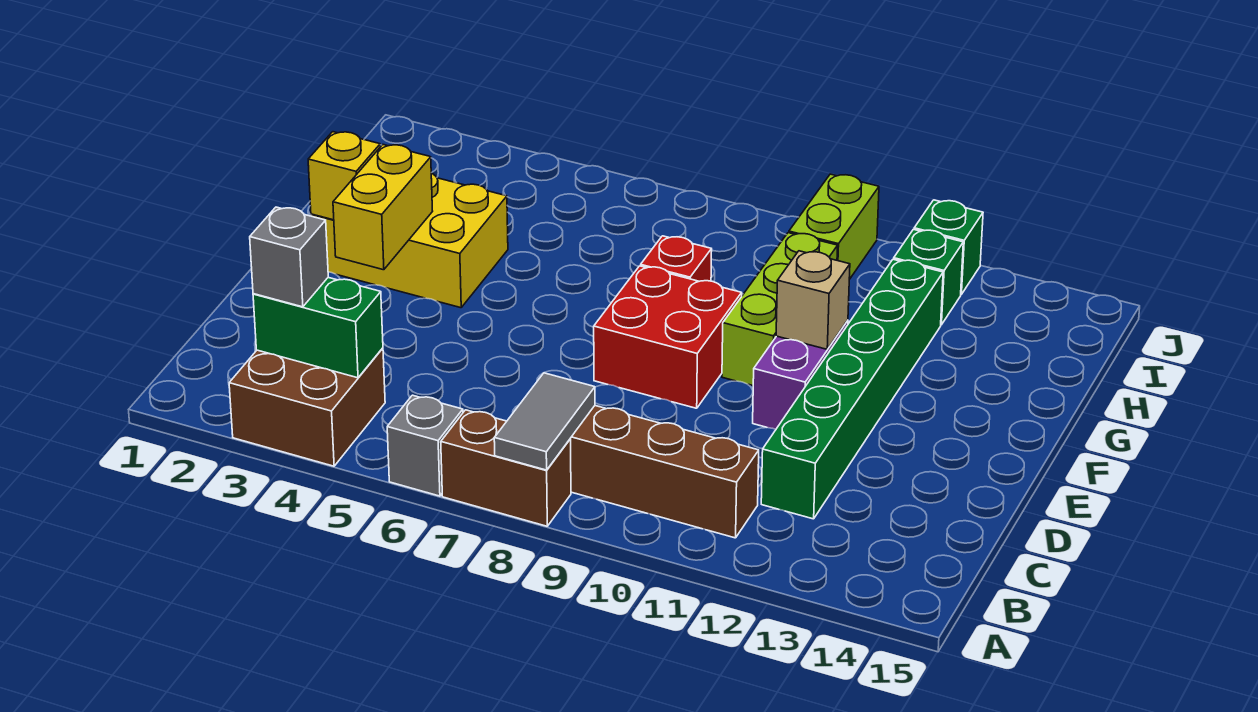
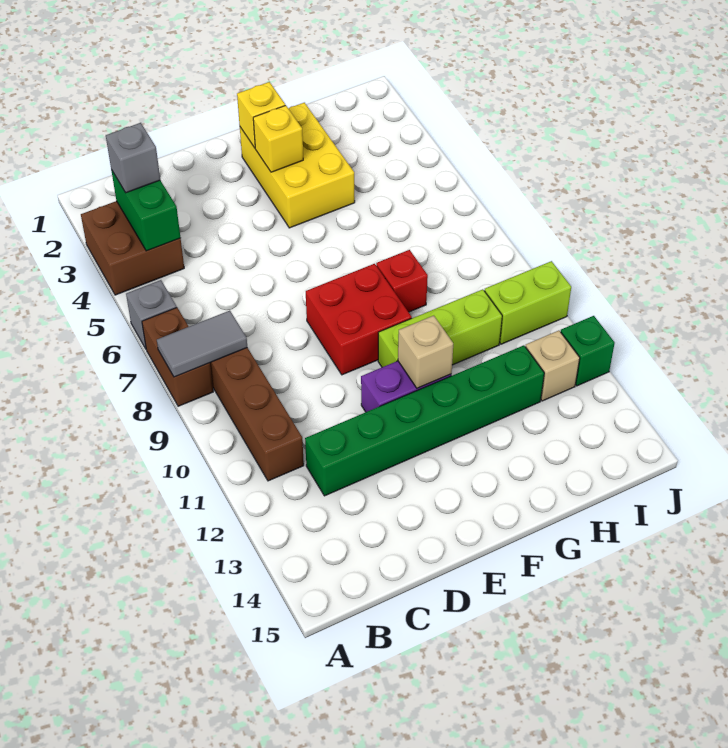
yellow 1x2 brick [333,145,433,270] -> yellow 1x1 brick [253,105,303,172]
green 1x1 brick [894,229,963,325] -> tan 1x1 brick [526,331,580,401]

